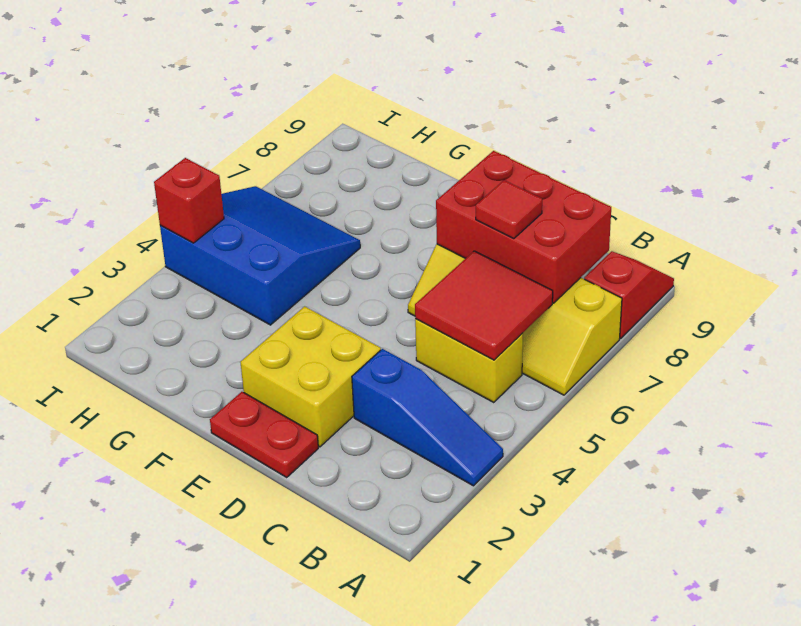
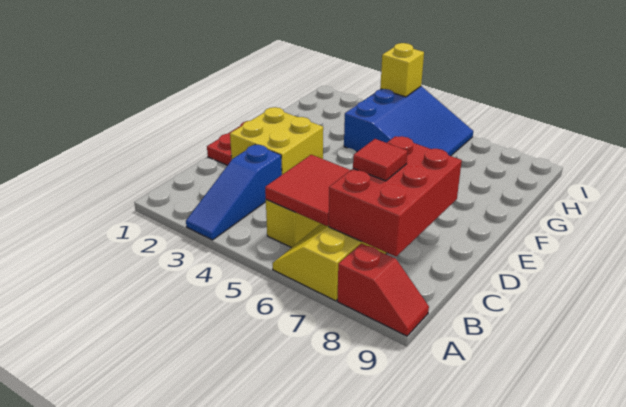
red 1x1 brick [154,158,224,243] -> yellow 1x1 brick [380,43,424,97]

